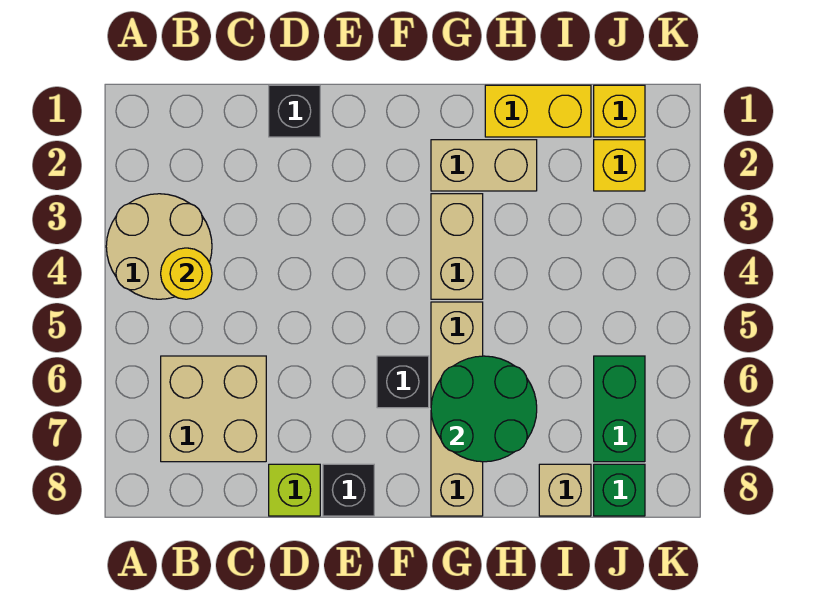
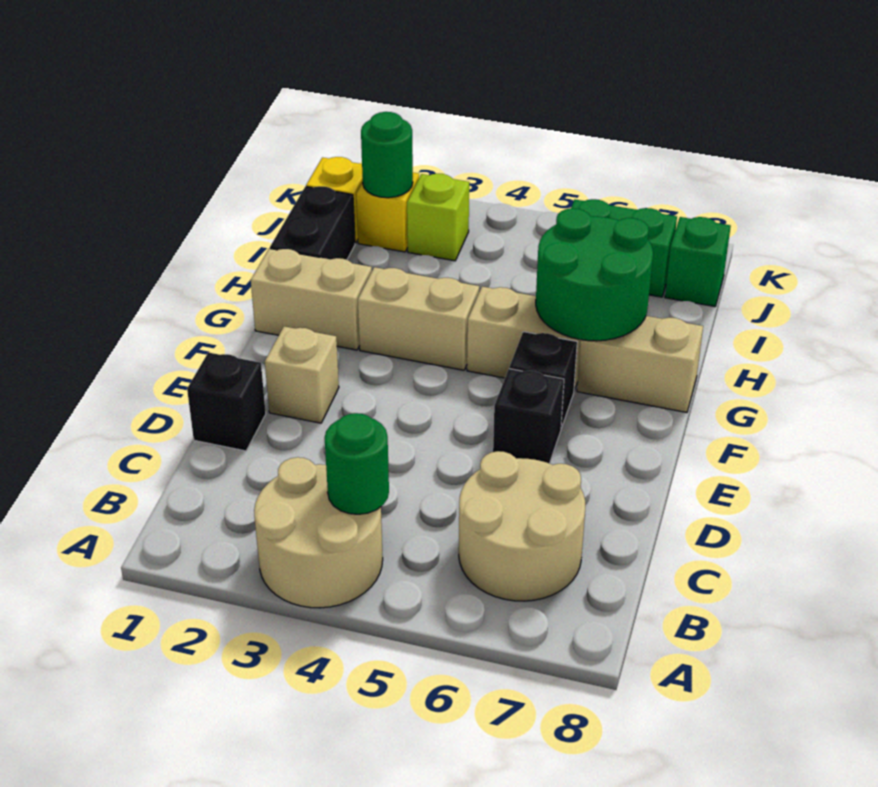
yellow 1x1 round brick [161,248,212,299] -> green 1x1 round brick [325,413,389,514]
tan 2x2 brick [161,356,266,462] -> tan 2x2 round brick [459,451,585,601]
lime 1x1 brick [269,464,320,516] -> lime 1x1 brick moved to [407,174,469,261]
black 1x1 brick [323,464,374,516] -> black 1x1 brick moved to [493,369,564,463]
tan 1x2 brick [431,140,537,191] -> tan 1x2 brick turned to [251,248,372,350]
yellow 1x2 brick [485,85,591,137] -> black 1x2 brick [270,186,355,260]
tan 1x1 brick [539,464,591,516] -> tan 1x1 brick moved to [265,326,339,423]
none -> green 1x1 round brick [361,112,413,198]

